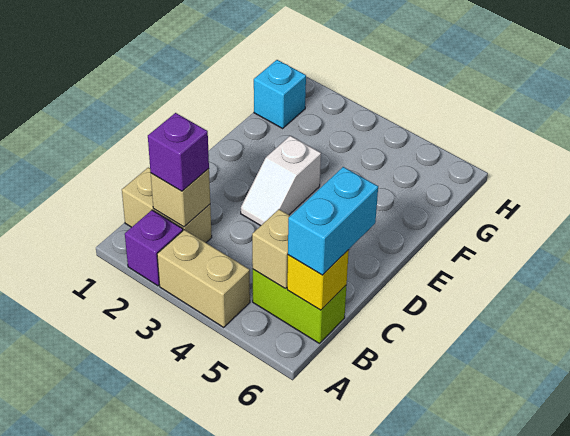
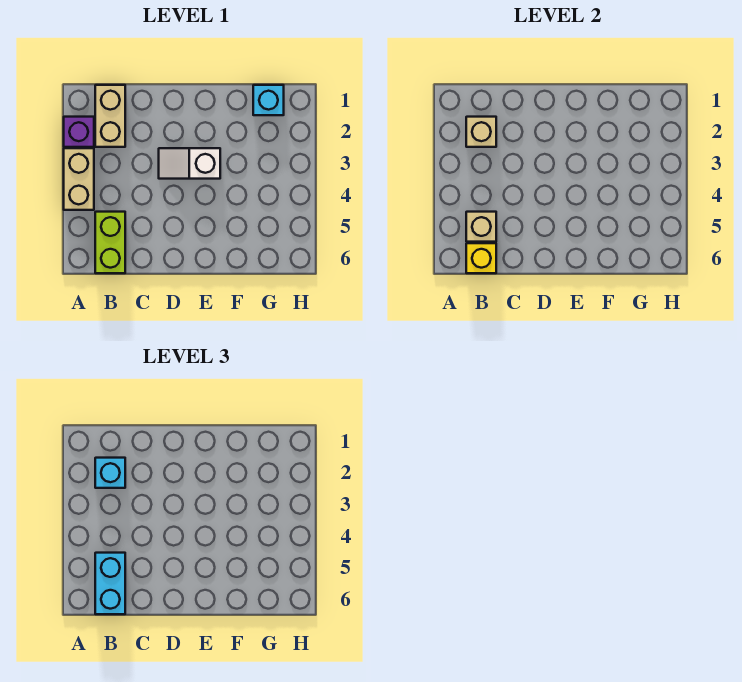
purple 1x1 brick [148,113,209,191] -> cyan 1x1 brick [95,458,125,488]
cyan 1x2 brick [288,167,378,275] -> cyan 1x2 brick turned to [95,553,125,614]

